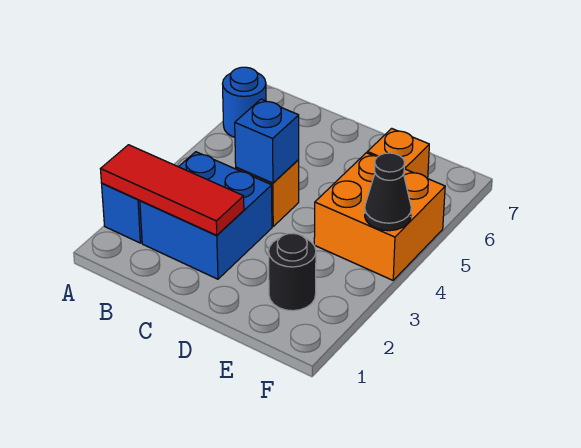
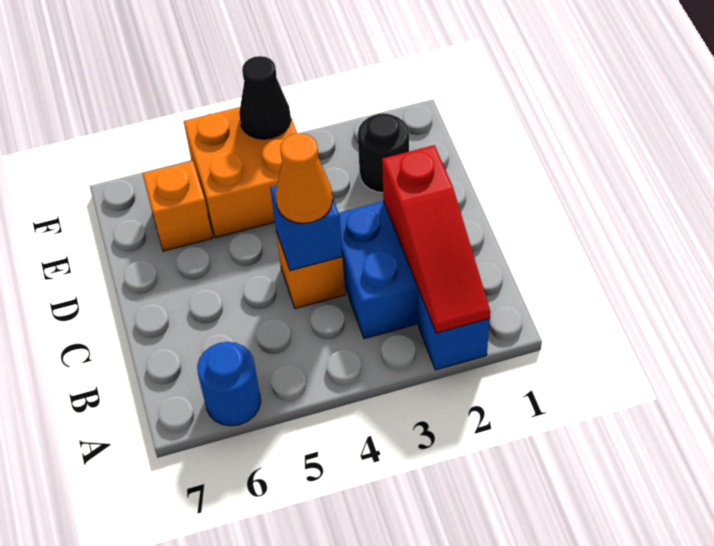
red 1x3 tile [101,145,244,235] -> red 1x3 slope [382,145,490,333]
none -> orange 1x1 cone [275,133,333,223]

